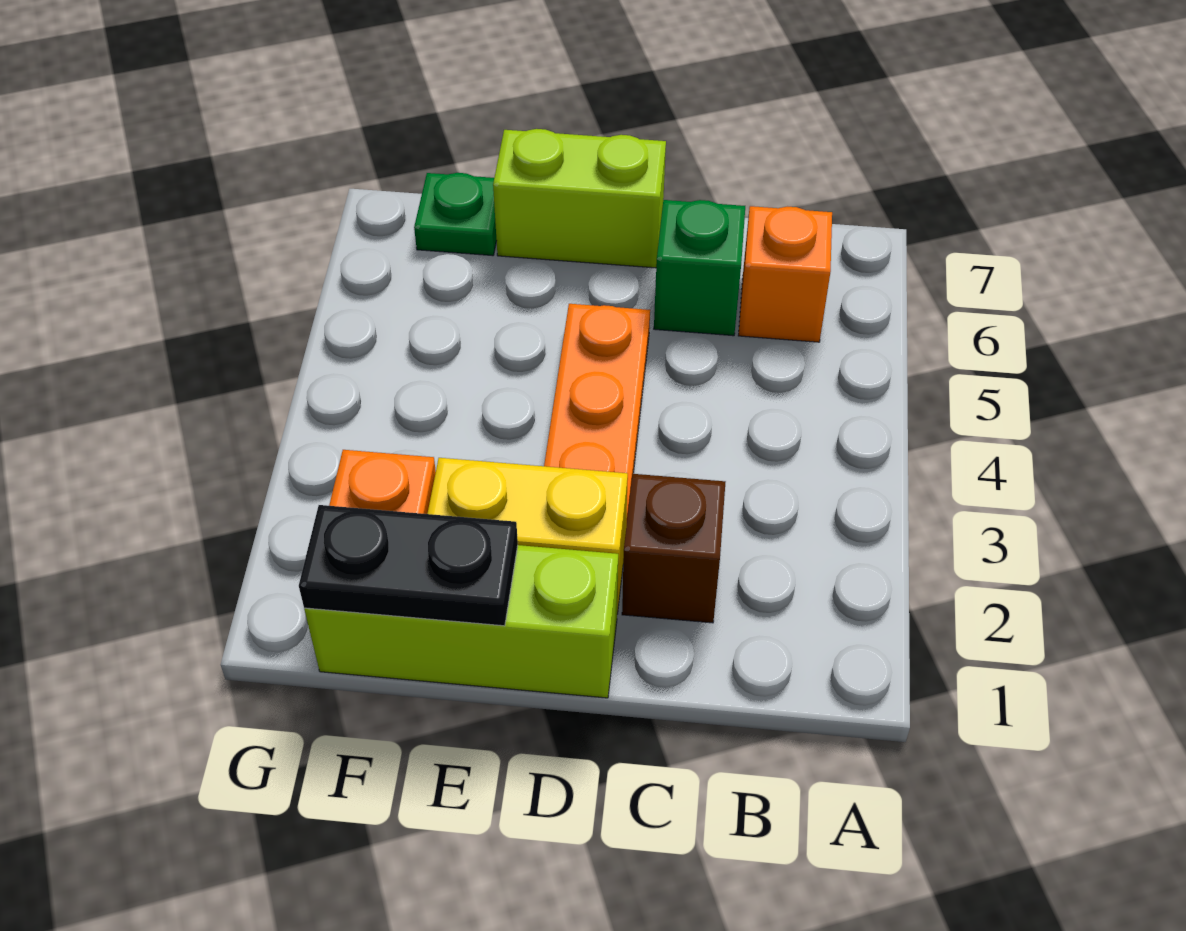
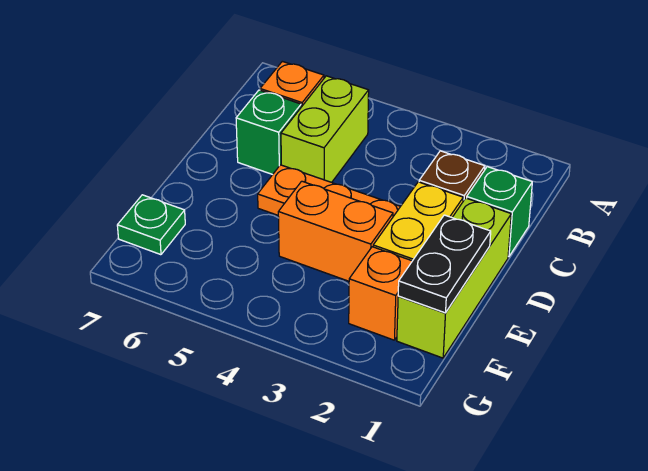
none -> green 1x1 brick [467,167,532,257]
lime 1x2 brick [493,129,666,268] -> lime 1x2 brick moved to [281,76,369,182]
none -> orange 1x2 brick [278,181,393,281]

